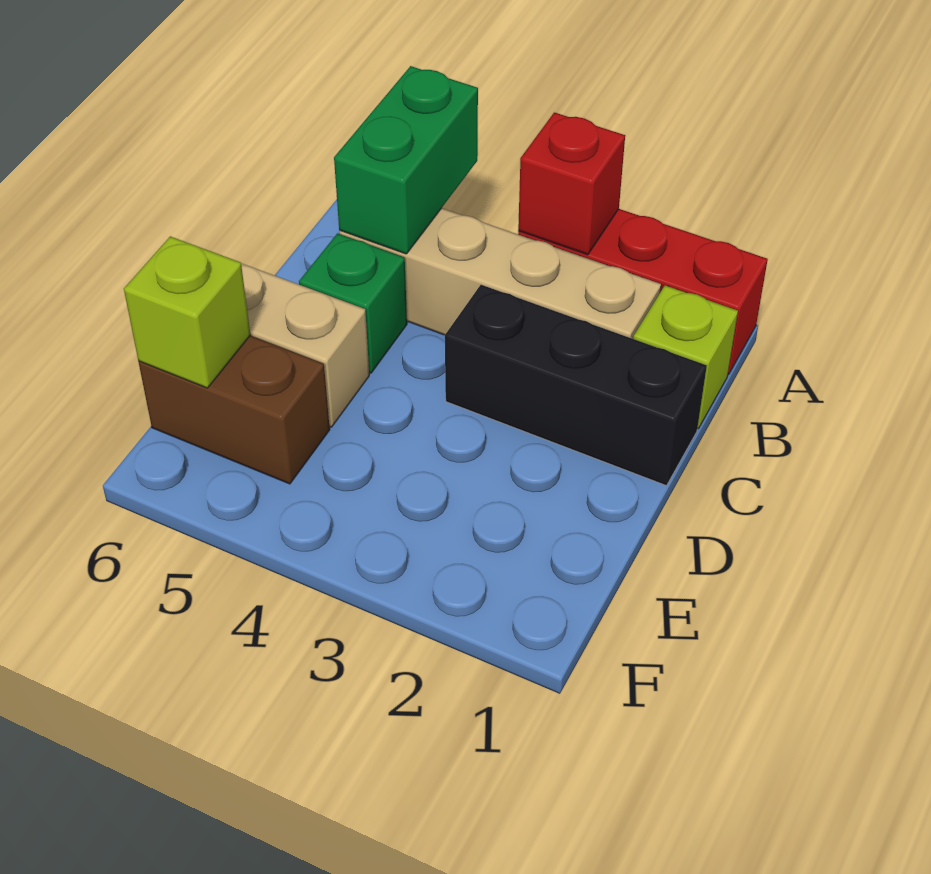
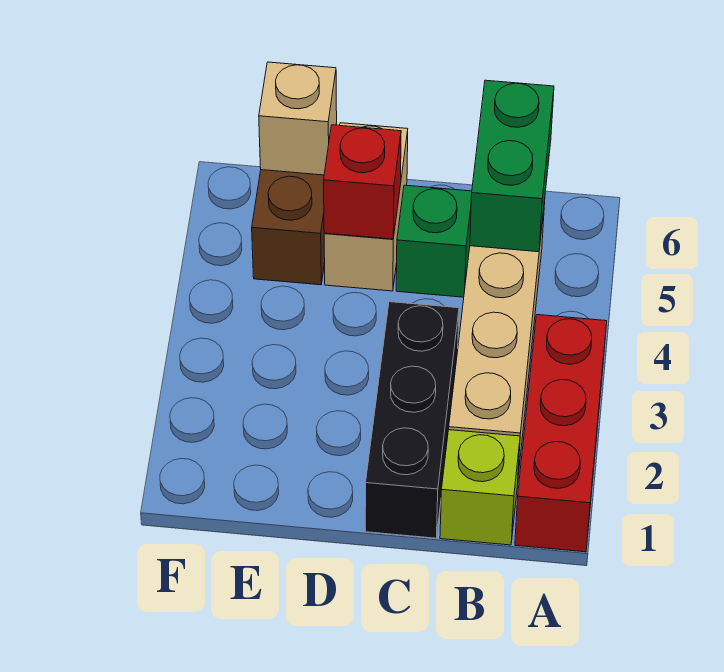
red 1x1 brick [518,112,625,255] -> red 1x1 brick moved to [324,125,401,239]
green 1x2 brick [334,66,478,254] -> green 1x2 brick turned to [470,80,554,252]
lime 1x1 brick [124,236,250,388] -> tan 1x1 brick [259,62,337,175]

